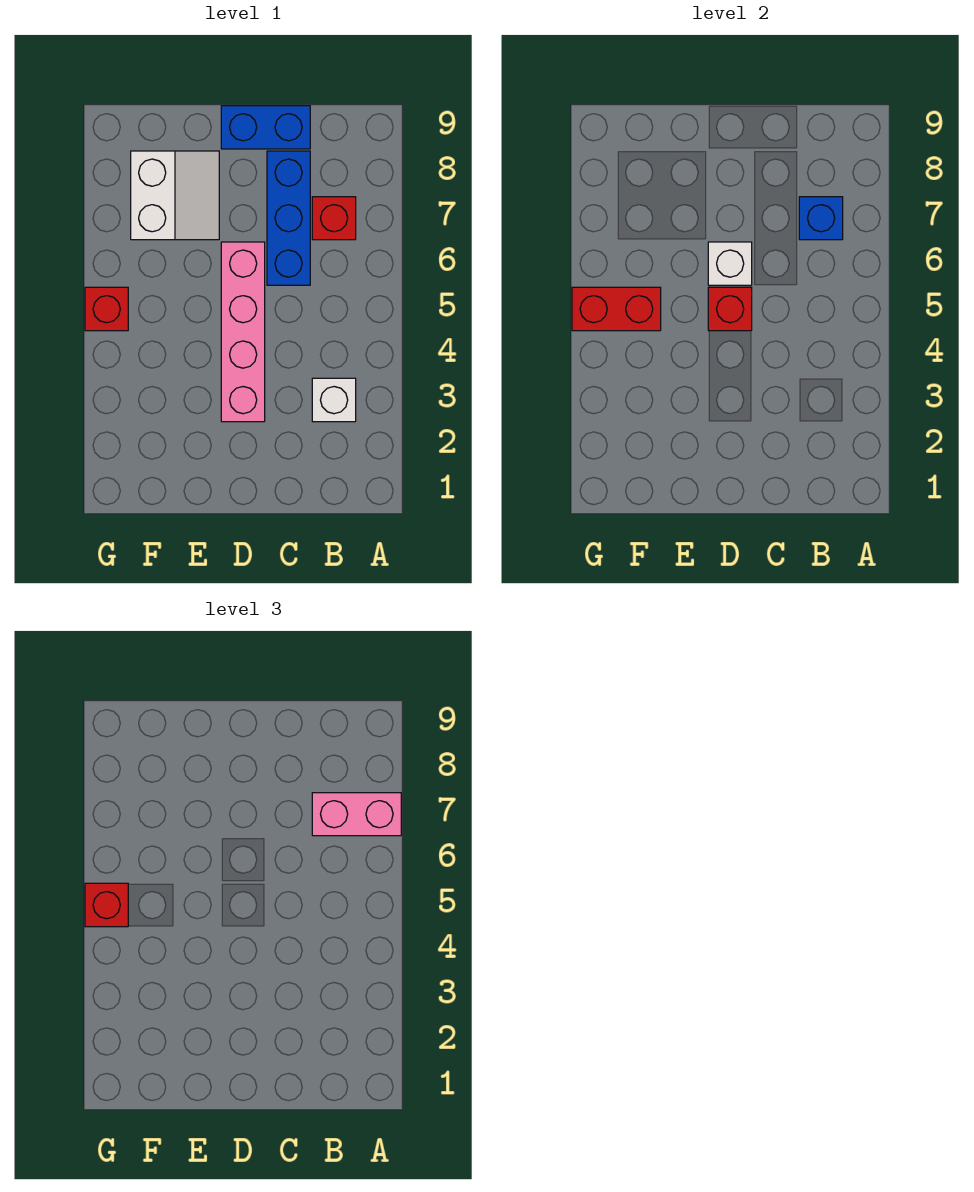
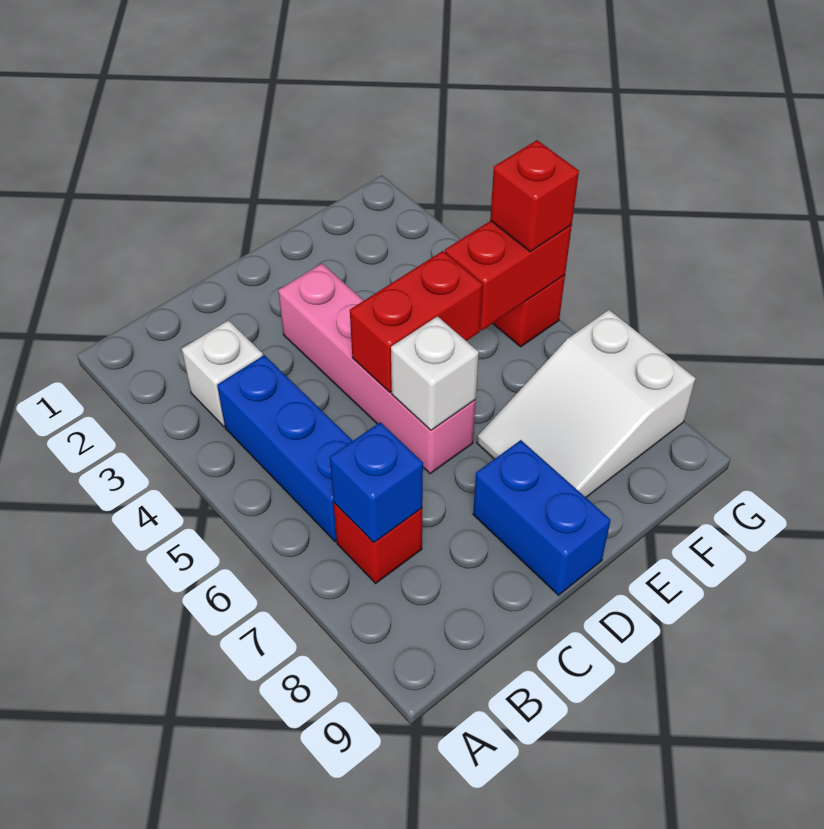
pink 1x2 brick [312,793,401,836] -> none
blue 1x3 brick [267,151,310,285] -> blue 1x3 brick moved to [217,355,353,542]
blue 1x2 brick [221,106,310,149] -> blue 1x2 brick turned to [473,440,611,595]
red 1x1 brick [708,287,752,331] -> red 1x2 brick [350,251,482,392]
white 2x2 slope [131,151,219,240] -> white 2x3 slope [477,310,696,497]

